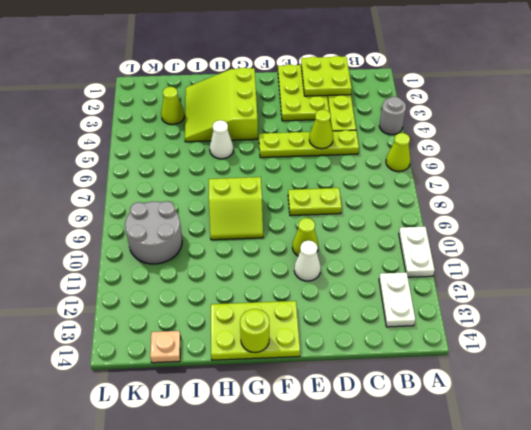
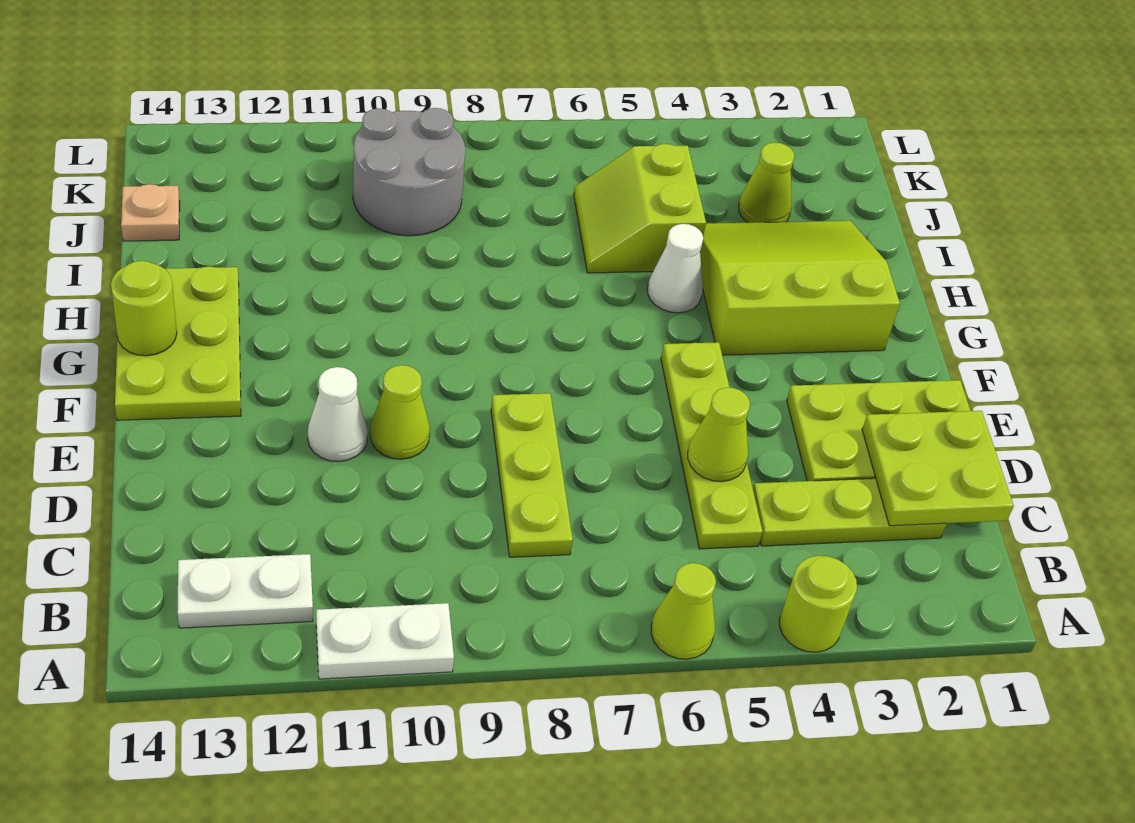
grey 1x1 round brick [379,97,406,135] -> lime 1x1 round brick [779,556,857,652]
lime 1x2 plate [288,188,342,216] -> lime 1x3 plate [491,393,573,557]
lime 2x2 slope [209,177,263,240] -> lime 2x2 slope moved to [574,144,706,273]

